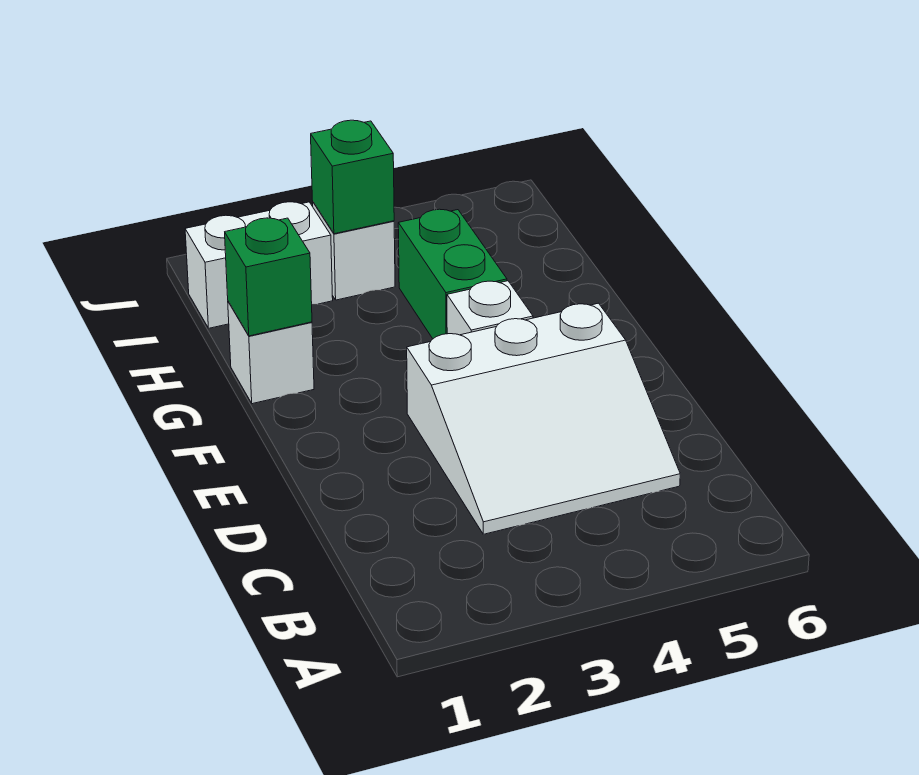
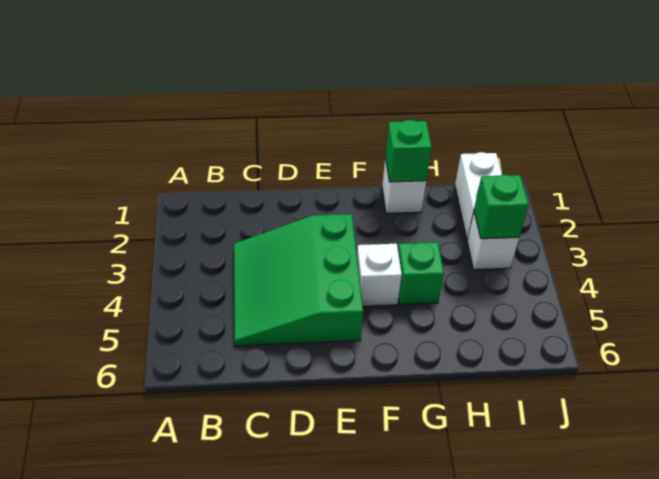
white 3x3 slope [407,303,680,534] -> green 3x3 slope [234,214,363,346]
green 1x2 brick [398,209,507,339] -> green 1x1 brick [398,242,444,305]

